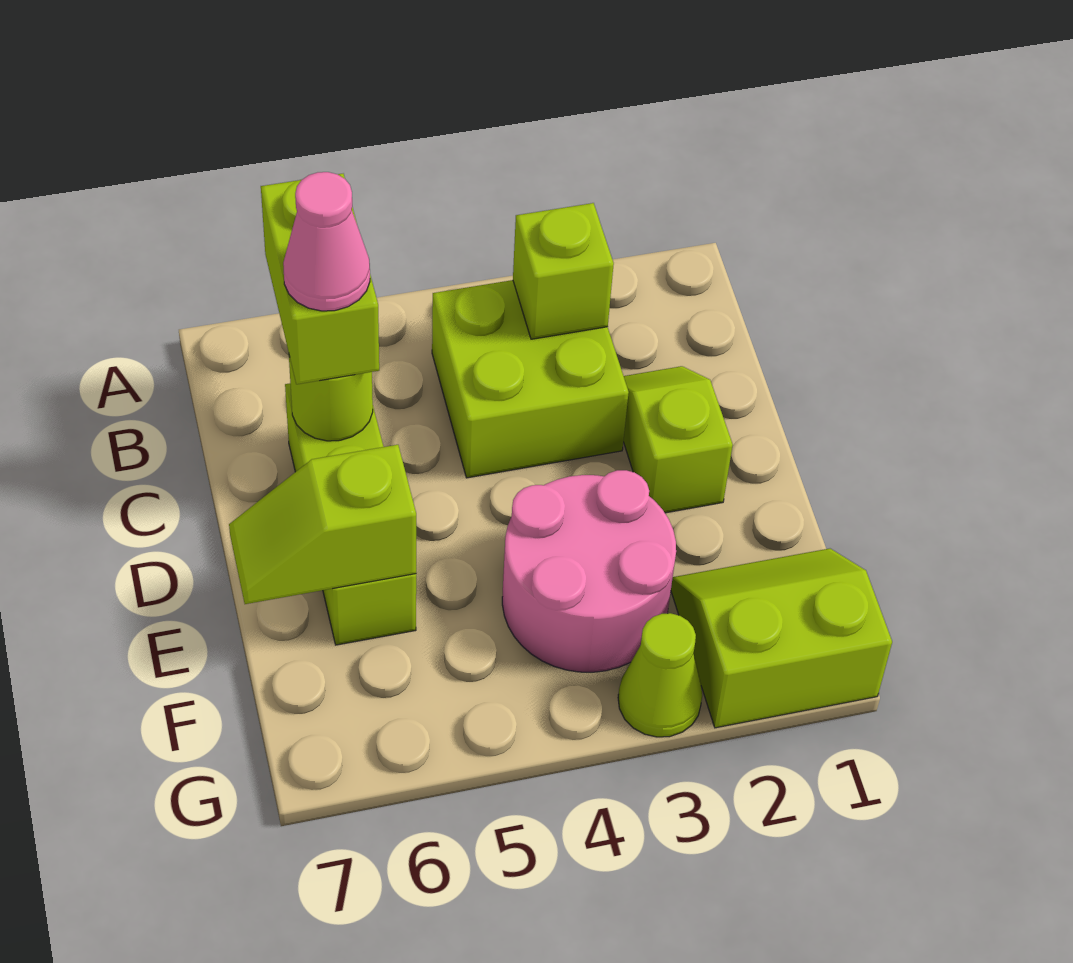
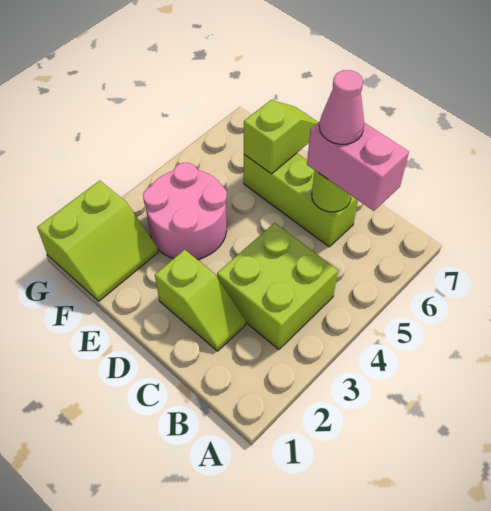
lime 1x1 brick [513,203,614,339] -> none
lime 1x2 brick [261,174,379,384] -> pink 1x2 brick [307,122,409,211]
lime 1x1 cone [618,613,702,737] -> none

